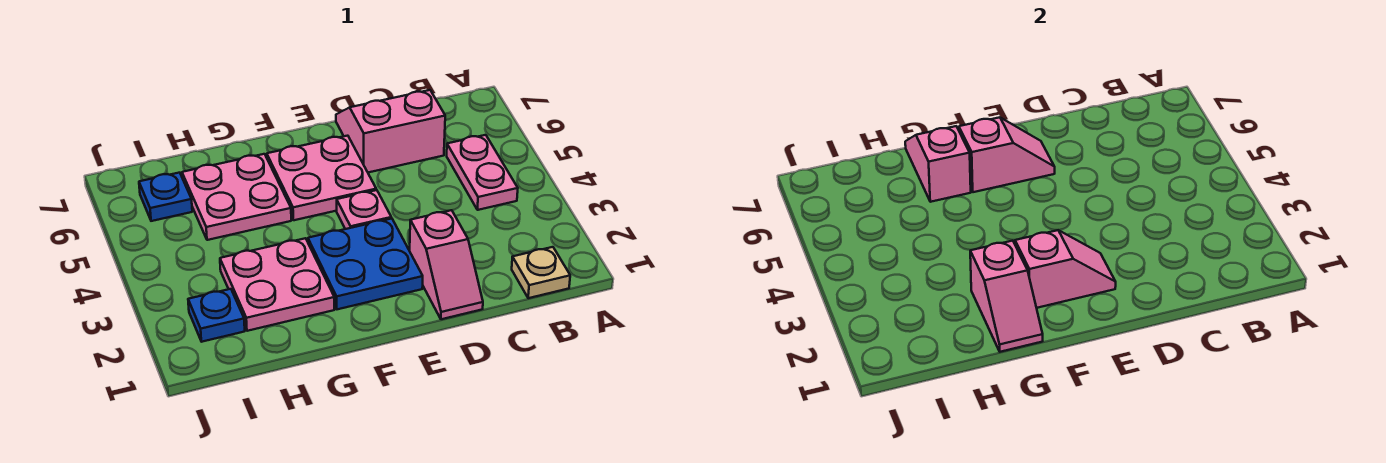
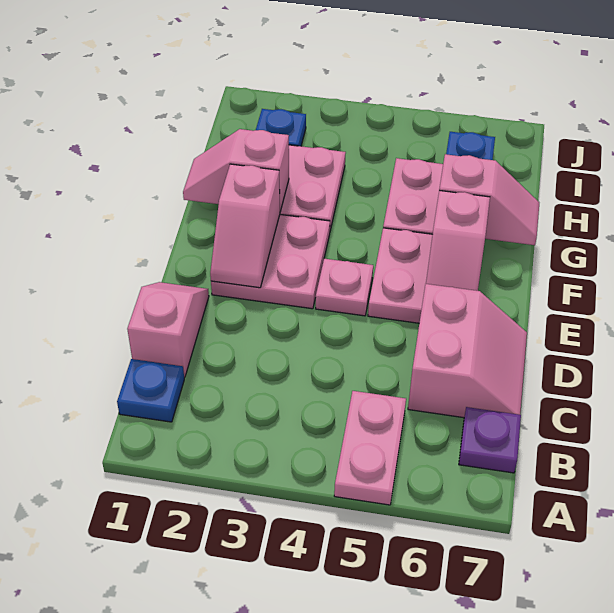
tan 1x1 plate [512,247,570,298] -> blue 1x1 plate [117,359,184,422]
pink 1x2 plate [447,135,518,210] -> pink 1x2 plate turned to [334,391,406,505]
none -> purple 1x1 plate [459,407,521,473]
pink 1x2 slope [410,210,483,319] -> pink 1x2 slope turned to [127,282,209,377]
blue 2x2 plate [308,218,423,309] -> pink 2x2 plate [211,215,330,309]

